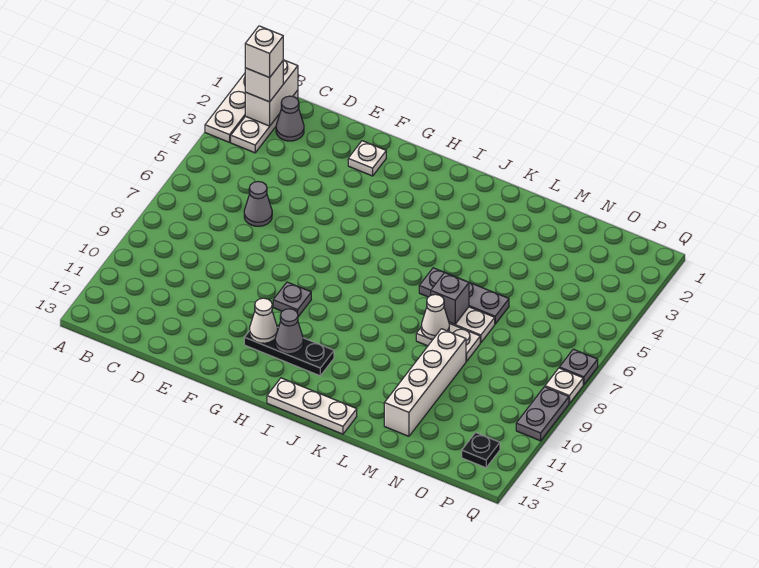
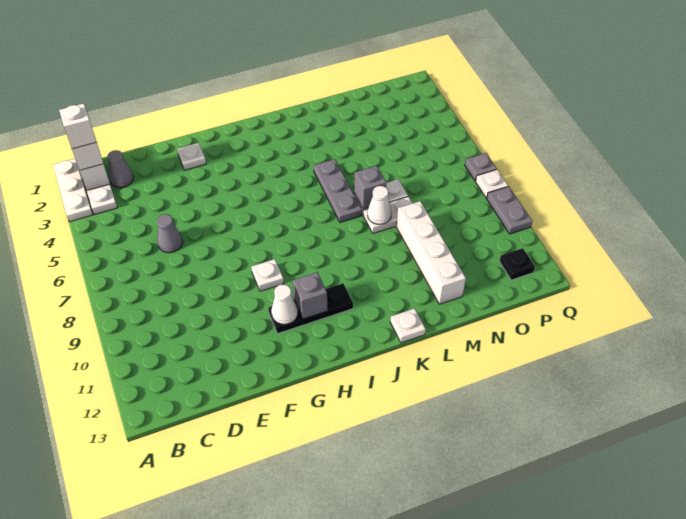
grey 1x1 plate [273,282,311,317] -> white 1x1 plate [251,259,284,291]
grey 1x1 cone [275,309,303,354] -> grey 1x1 brick [293,272,328,319]
white 1x3 plate [267,378,357,434] -> white 1x1 plate [390,308,426,343]
grey 1x3 plate [419,268,509,324] -> grey 1x3 plate turned to [314,159,362,222]

